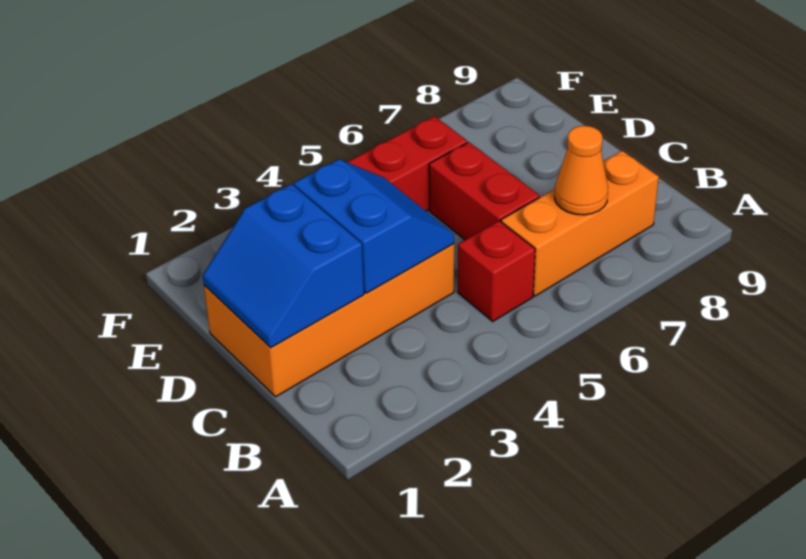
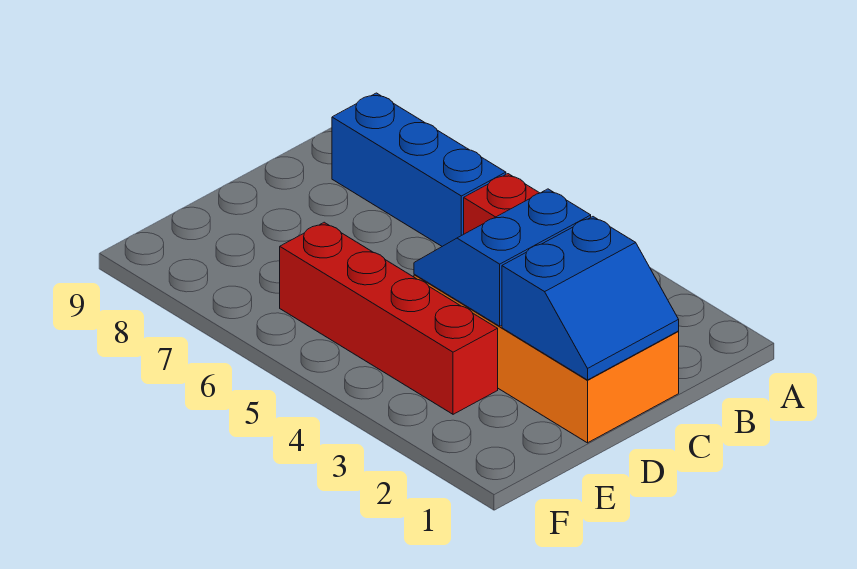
orange 1x3 brick [501,151,659,296] -> blue 1x3 brick [332,93,506,246]
orange 1x1 cone [555,126,608,215] -> none
red 1x2 brick [429,142,540,240] -> none

